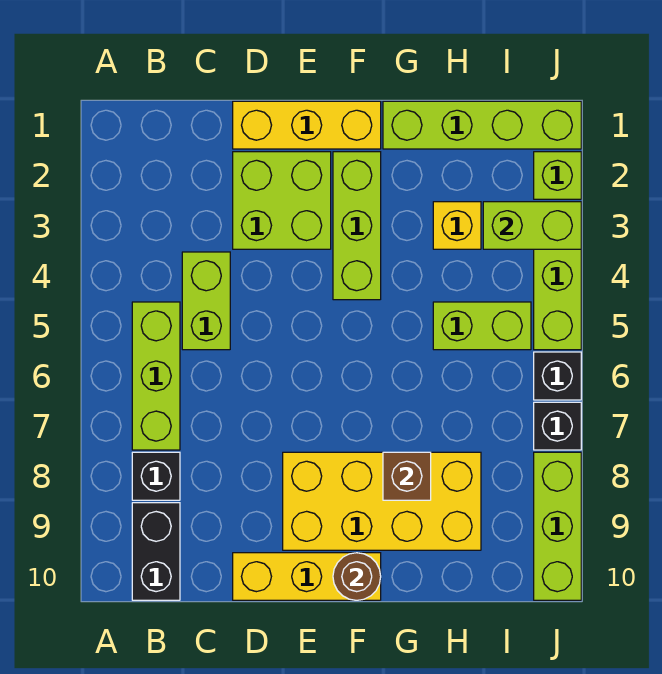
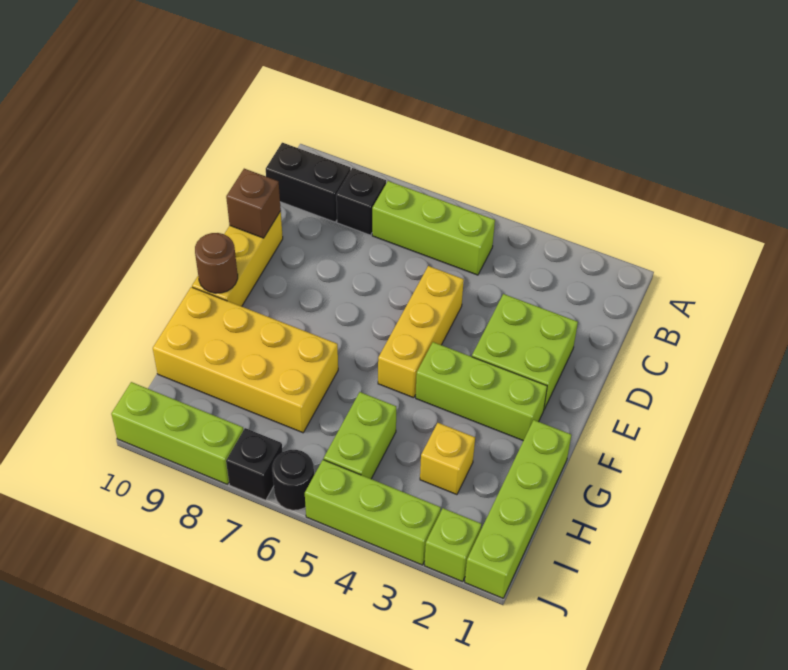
lime 1x2 brick [182,252,230,350] -> none
yellow 1x3 brick [233,101,381,149] -> yellow 1x3 brick moved to [378,266,464,398]
yellow 2x4 brick [283,452,481,550] -> yellow 2x4 brick turned to [153,287,338,433]
brown 1x1 brick [383,452,431,500] -> brown 1x1 brick moved to [226,169,281,238]
lime 1x2 brick [483,202,581,249] -> none
black 1x1 brick [534,352,581,400] -> black 1x1 round brick [272,450,314,510]

